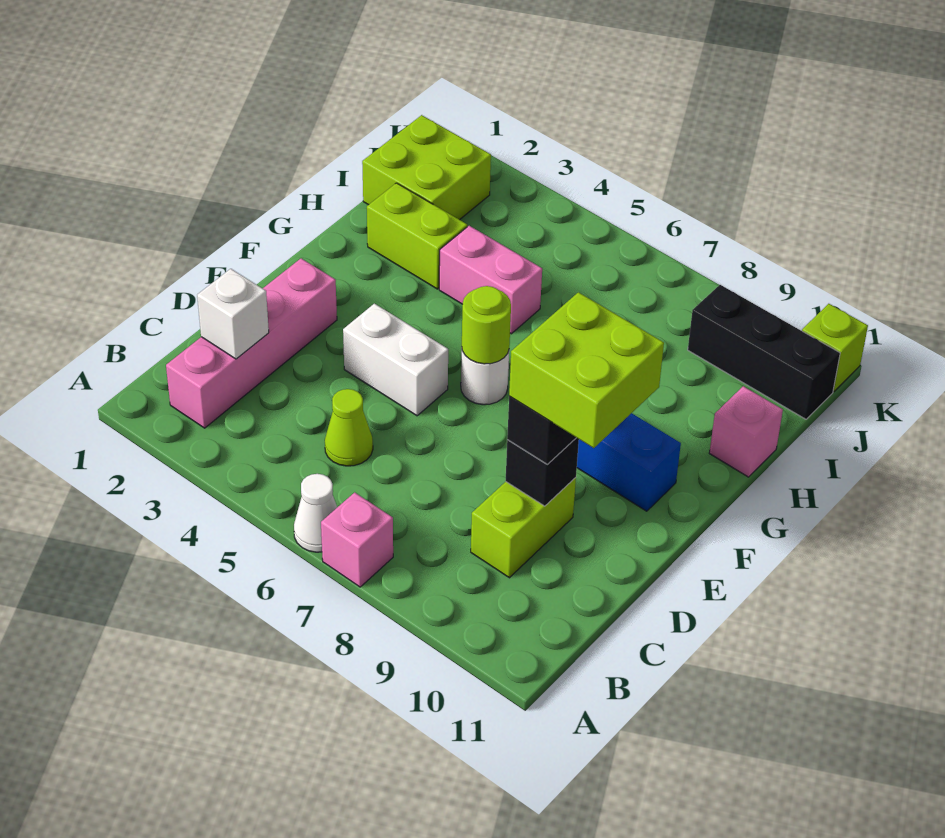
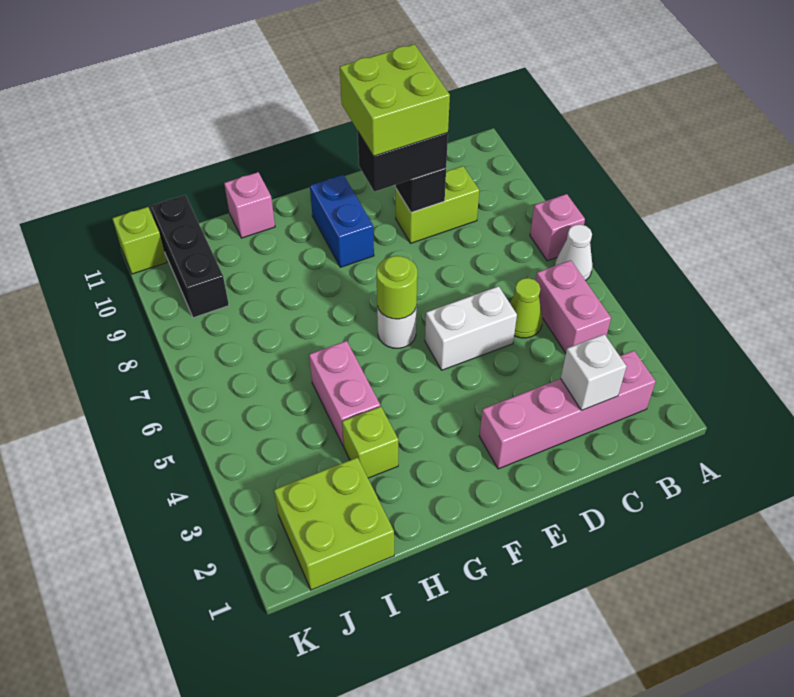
none -> pink 1x2 brick [536,260,611,353]
white 1x2 brick [343,304,448,416] -> white 1x2 brick turned to [425,286,517,370]
lime 1x2 brick [367,183,467,289] -> lime 1x1 brick [342,406,399,478]

